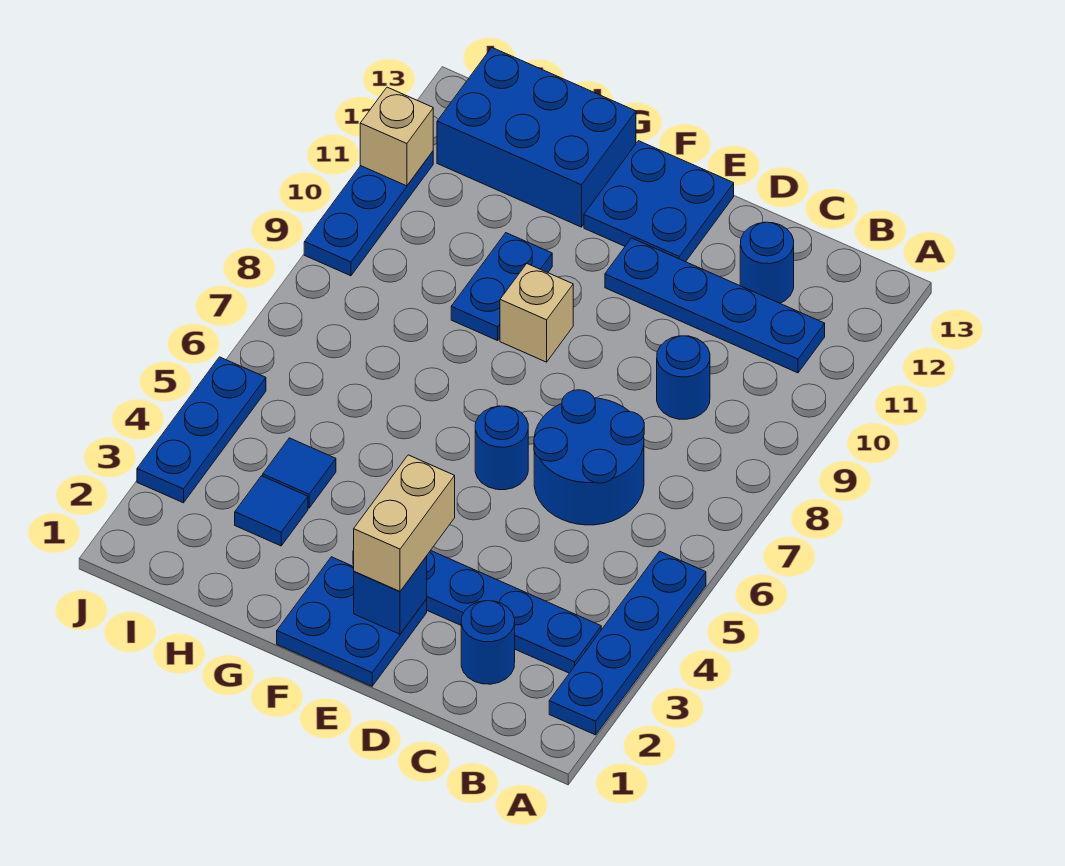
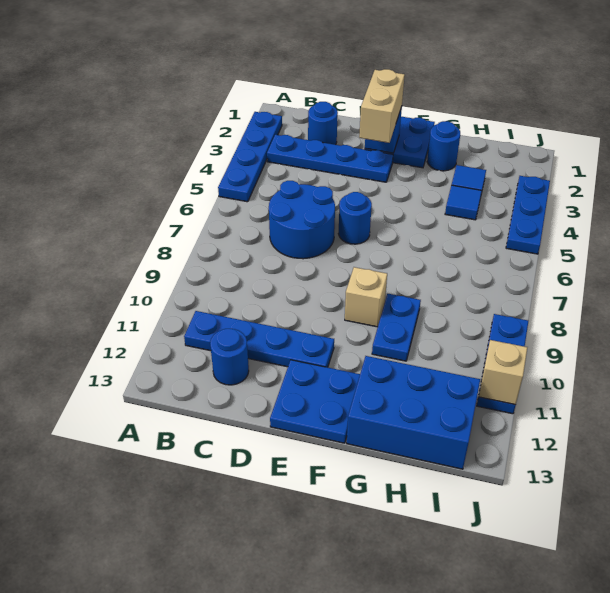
blue 1x1 round brick [657,336,710,419] -> blue 1x1 round brick moved to [427,121,460,171]

